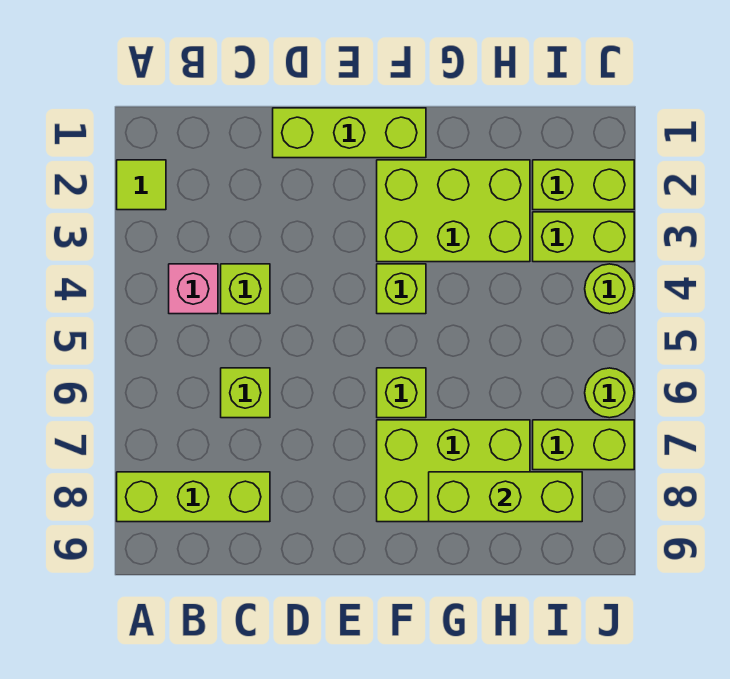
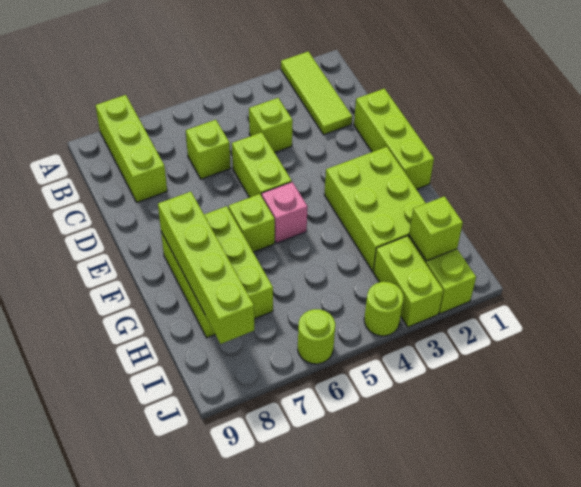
lime 1x1 tile [117,160,166,210] -> lime 1x3 tile [281,51,352,135]
pink 1x1 brick [169,264,218,314] -> pink 1x1 brick moved to [262,182,308,243]
lime 1x1 brick [377,264,426,314] -> lime 1x1 brick moved to [409,196,463,261]
lime 1x3 brick [429,472,582,522] -> lime 1x4 brick [158,192,254,344]
lime 1x2 brick [533,420,634,470] -> lime 1x2 brick moved to [232,132,292,198]

